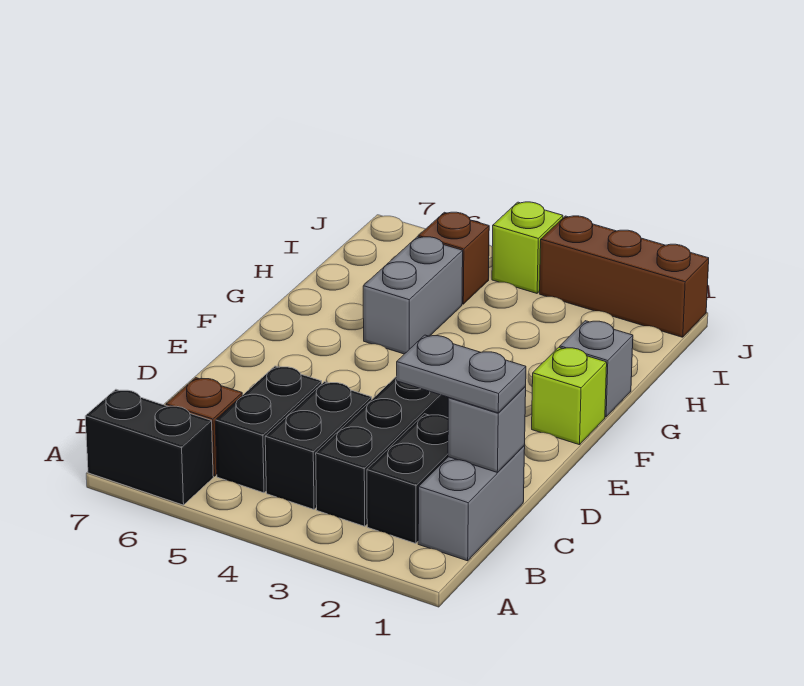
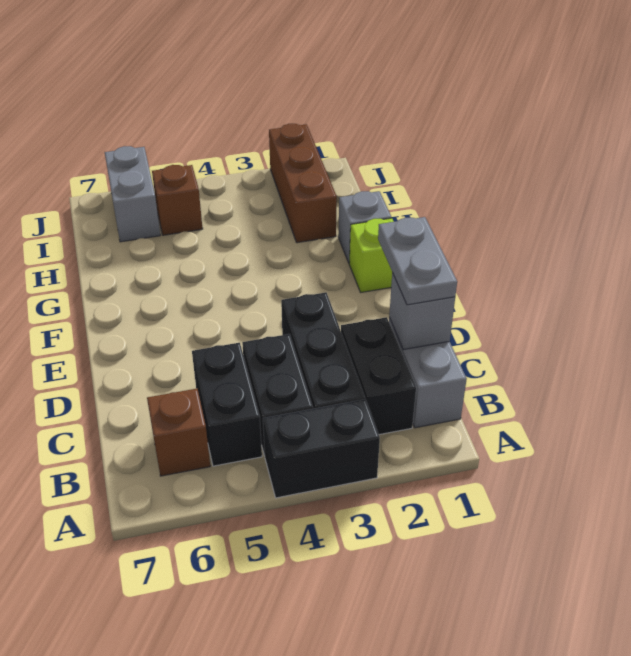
black 1x2 brick [85,389,213,505] -> black 1x2 brick moved to [263,399,380,498]
grey 1x2 plate [397,335,526,413] -> grey 1x2 plate turned to [378,217,457,305]
grey 1x2 brick [363,237,463,354] -> grey 1x2 brick moved to [105,146,160,242]
brown 1x3 brick [540,216,709,337] -> brown 1x3 brick turned to [269,124,337,243]
lime 1x1 brick [492,202,563,293] -> none

